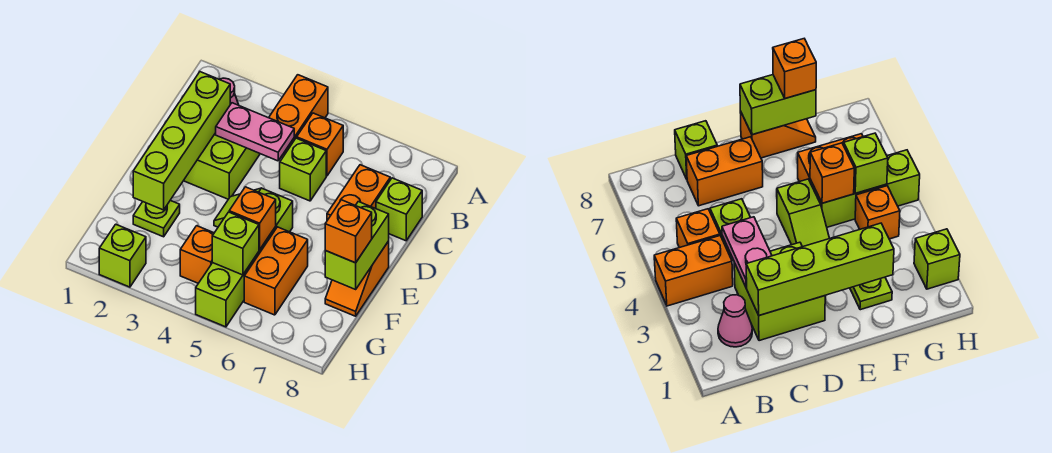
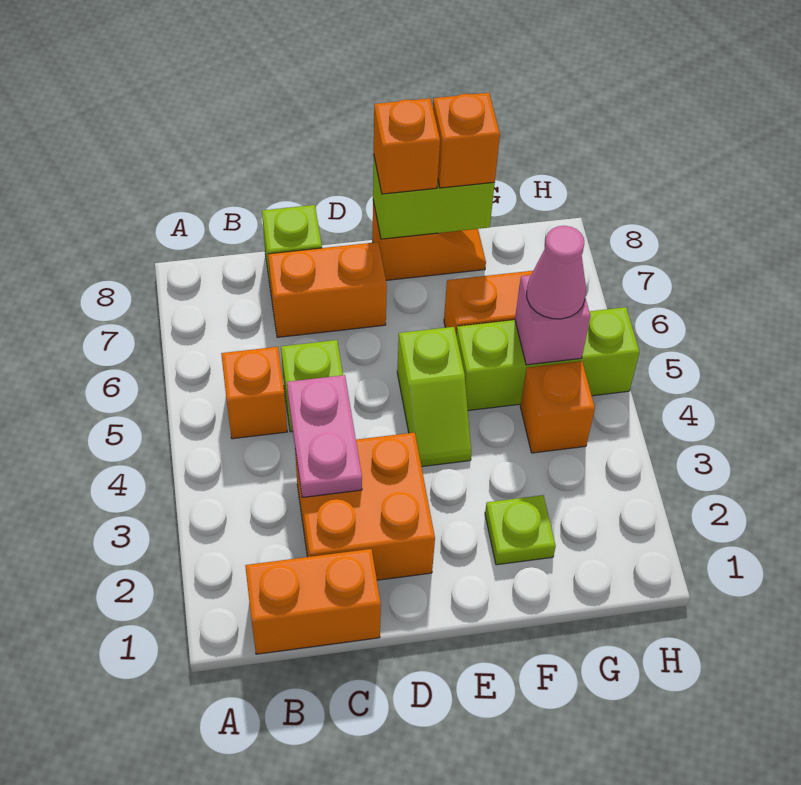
orange 1x2 brick [269,75,328,158] -> orange 1x2 brick moved to [245,549,381,654]
pink 1x1 cone [718,295,752,347] -> pink 1x1 cone moved to [527,226,586,319]
lime 2x2 brick [184,133,260,199] -> orange 2x2 brick [295,433,435,580]
lime 1x4 brick [133,72,230,210] -> none
orange 1x1 brick [229,187,276,250] -> orange 1x1 brick moved to [374,98,440,194]
lime 1x1 brick [212,212,259,275] -> pink 1x1 brick [515,275,591,365]
lime 1x1 brick [99,224,146,287] -> none

